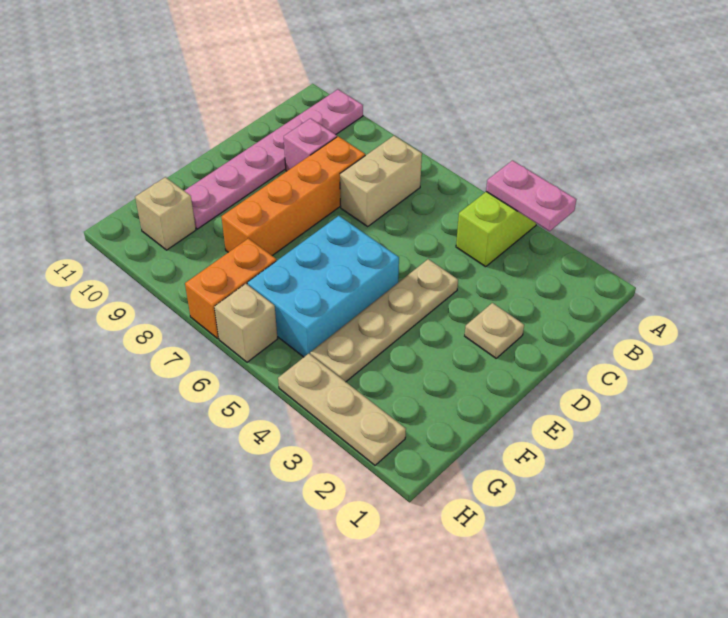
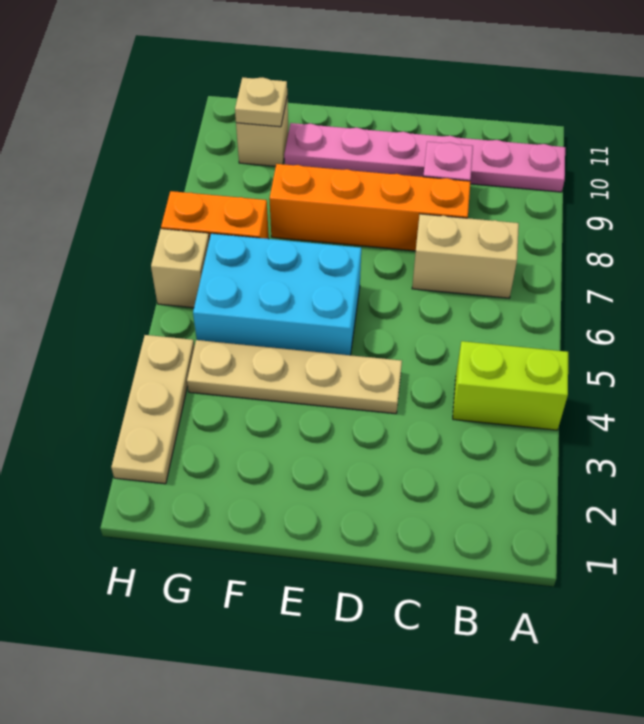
pink 1x2 plate [486,160,576,231] -> none
tan 1x1 plate [465,303,524,358] -> tan 1x1 plate moved to [235,77,287,127]

